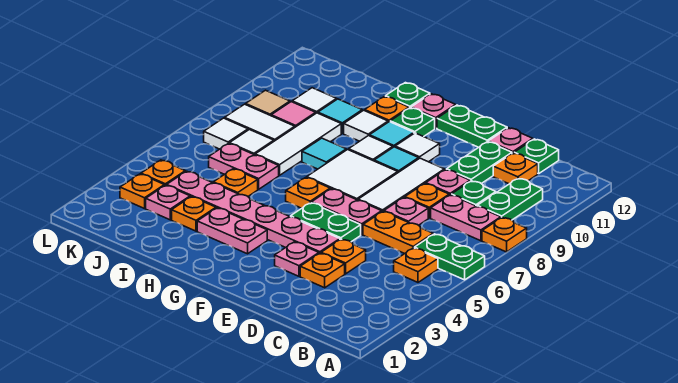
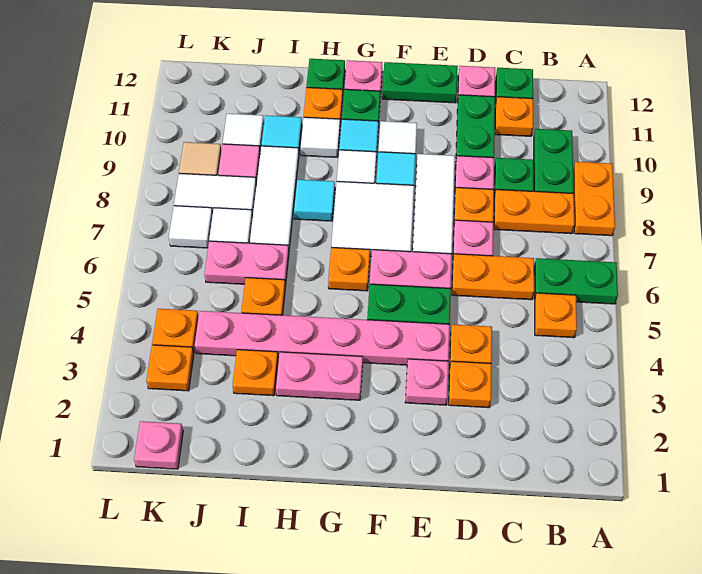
orange 1x1 plate [482,218,527,252] -> orange 1x2 plate [573,162,615,236]
pink 1x2 plate [431,195,501,241] -> orange 1x2 plate [494,190,574,234]
pink 1x1 plate [146,185,190,220] -> pink 1x1 plate moved to [134,421,183,469]

